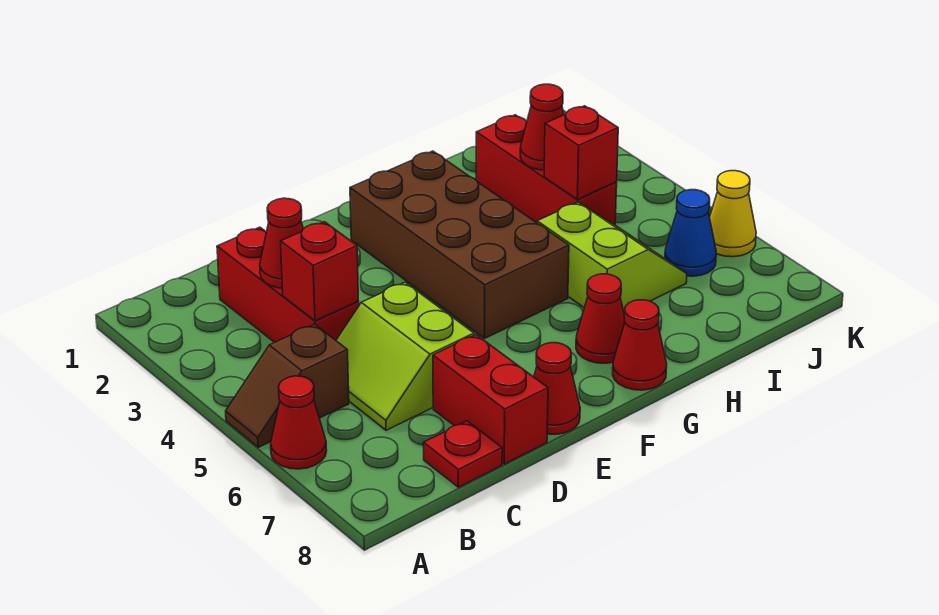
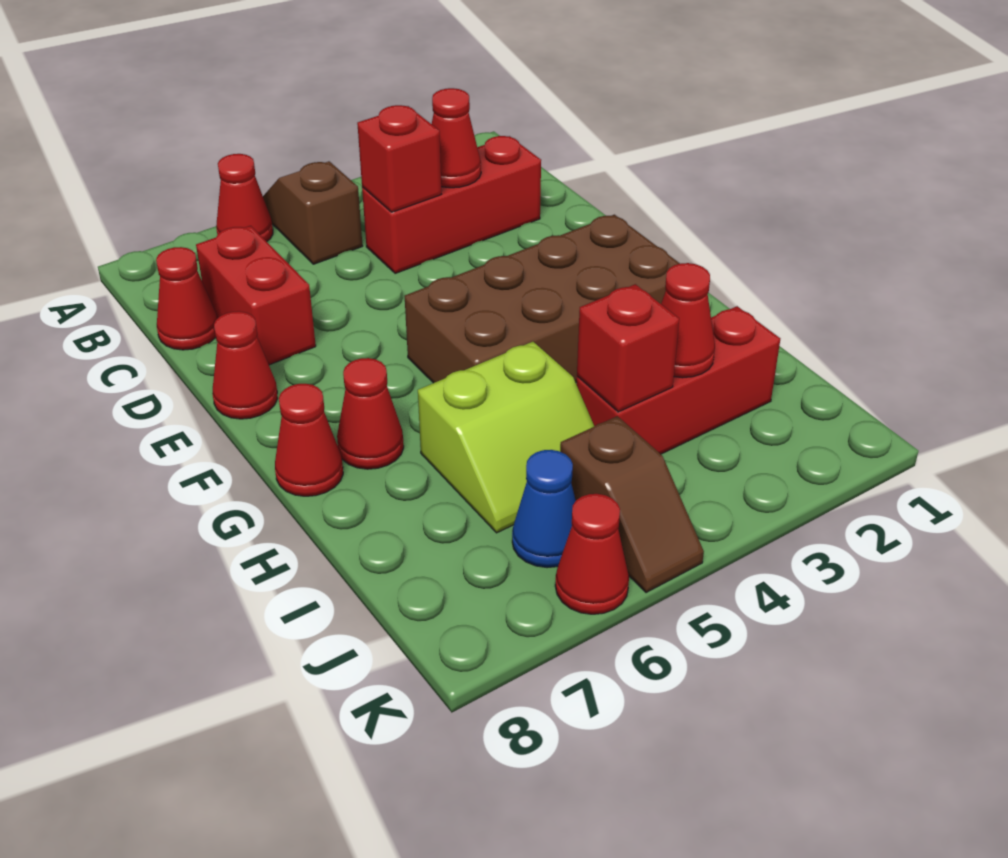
lime 2x2 slope [336,282,474,430] -> none
red 1x1 plate [423,421,502,487] -> red 1x1 cone [156,247,217,350]
red 1x2 brick [433,335,548,464] -> red 1x2 brick turned to [196,226,316,365]
none -> brown 1x2 slope [560,416,704,593]
yellow 1x1 cone [710,171,756,257] -> red 1x1 cone [555,494,629,614]

